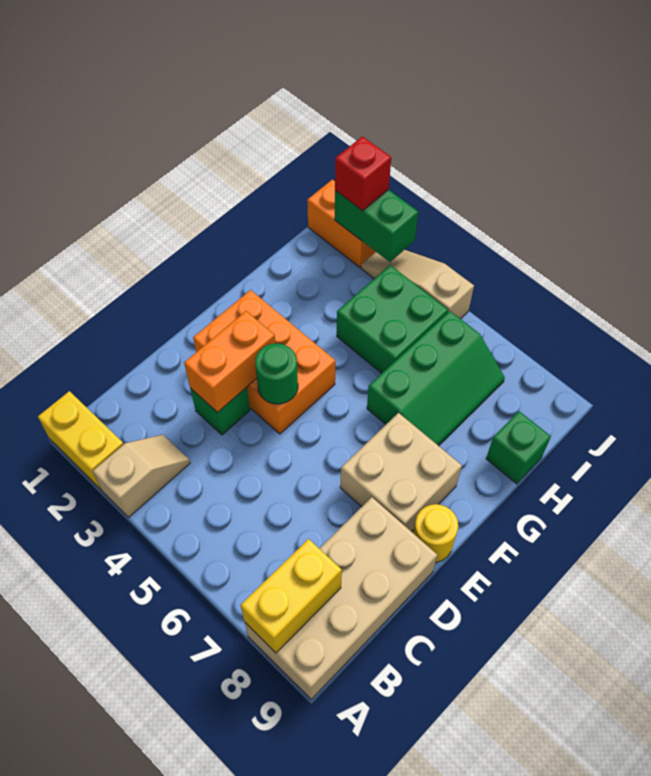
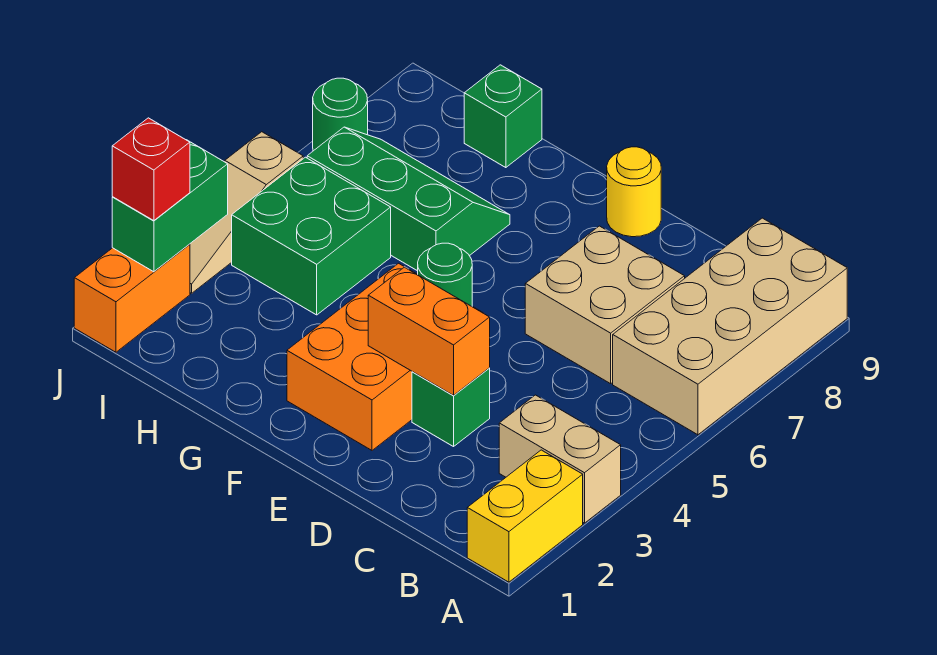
tan 1x2 slope [93,435,190,517] -> tan 1x2 brick [499,395,621,523]
tan 2x4 brick [245,497,437,699] -> tan 2x4 brick turned to [613,218,847,435]
yellow 1x2 brick [241,539,342,653] -> none
tan 2x2 brick [340,413,462,532] -> tan 2x2 brick moved to [525,226,685,384]
none -> green 1x1 round brick [313,78,368,151]

